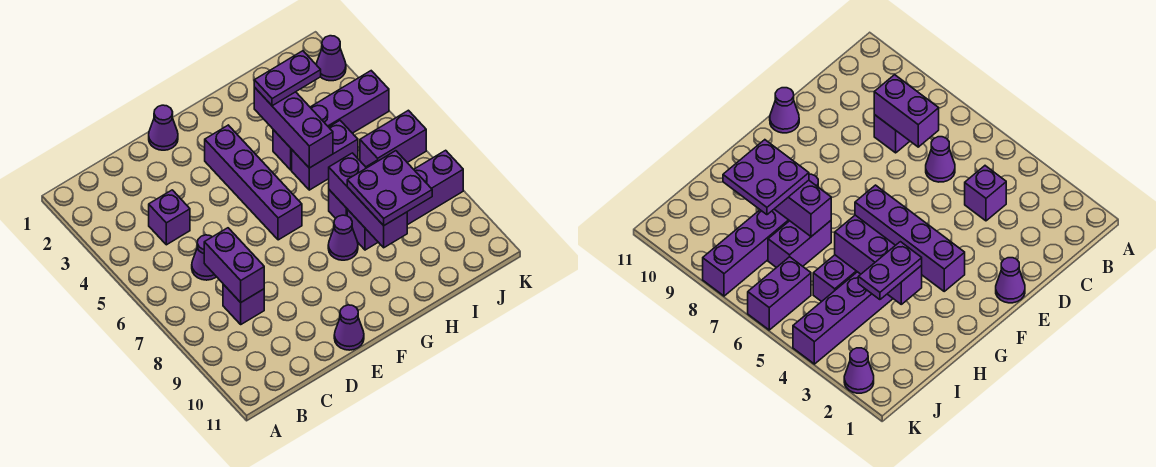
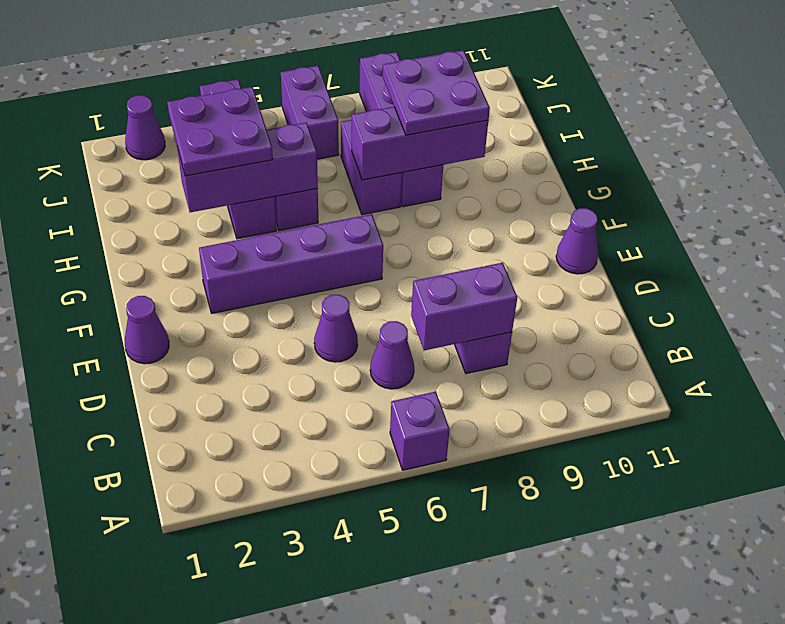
purple 1x1 brick [149,190,190,245] -> purple 1x1 brick moved to [390,392,450,470]
purple 1x1 cone [328,215,358,260] -> purple 1x1 cone moved to [314,295,358,362]
purple 1x2 plate [254,51,321,106] -> purple 2x2 plate [167,87,273,176]

